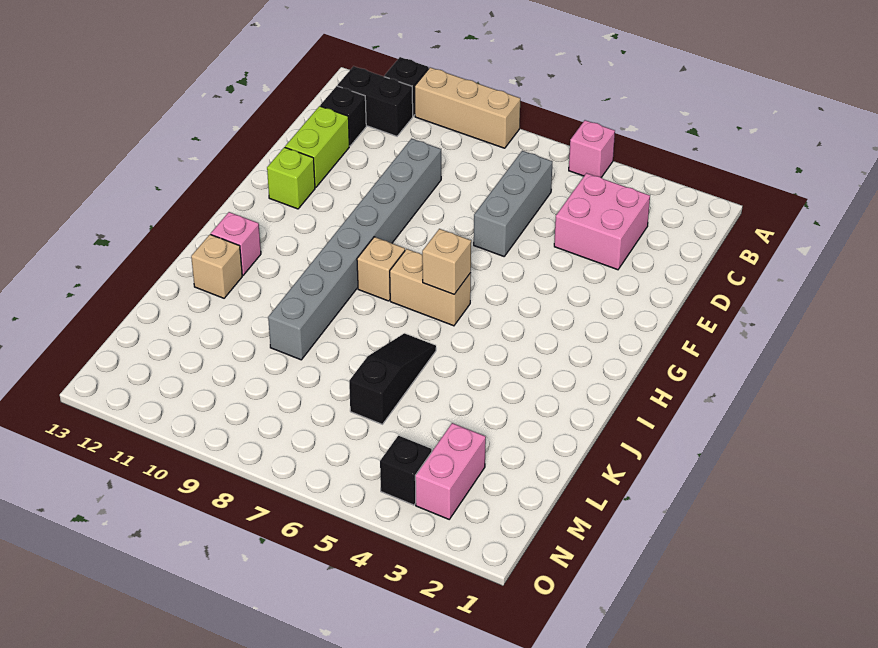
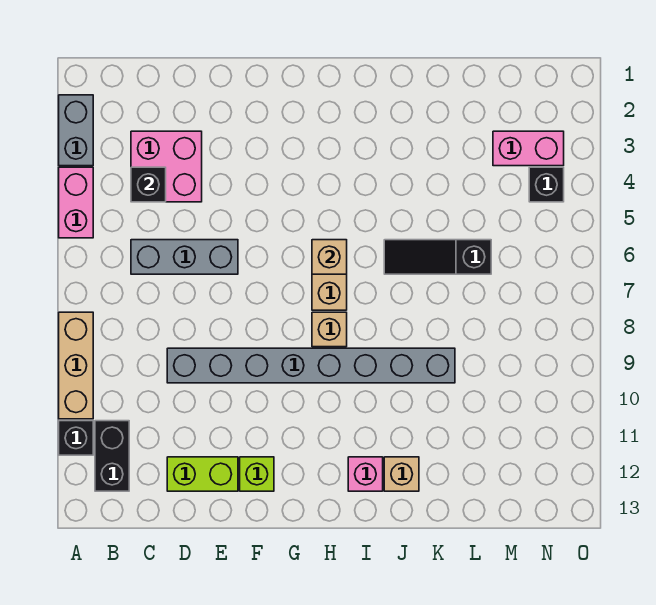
none -> grey 1x2 brick [59,95,93,166]
pink 1x1 brick [569,120,615,177] -> pink 1x2 brick [59,167,93,238]
black 1x1 brick [320,86,366,146] -> black 1x1 brick moved to [131,167,166,202]

